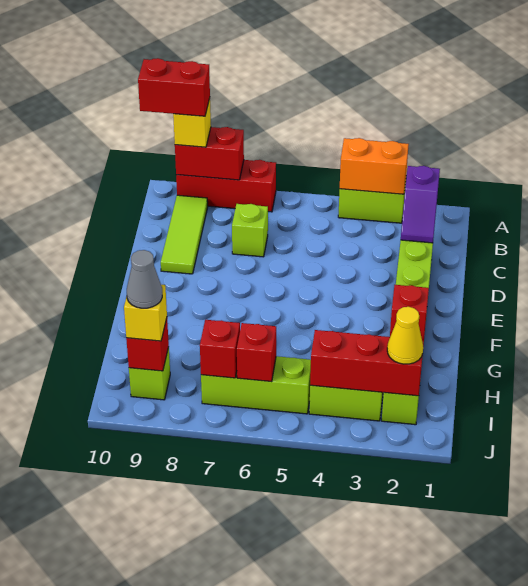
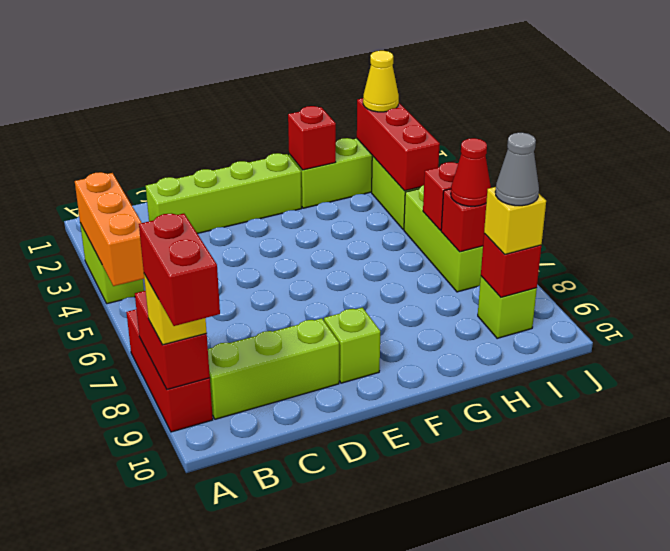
orange 1x2 brick [340,138,409,194] -> orange 1x3 brick [75,172,144,286]
purple 1x2 slope [401,166,440,243] -> none
lime 1x3 tile [161,195,208,274] -> lime 1x3 brick [208,318,339,419]
lime 1x1 brick [232,204,268,257] -> lime 1x1 brick moved to [324,307,380,383]
none -> red 1x1 cone [451,138,491,206]

